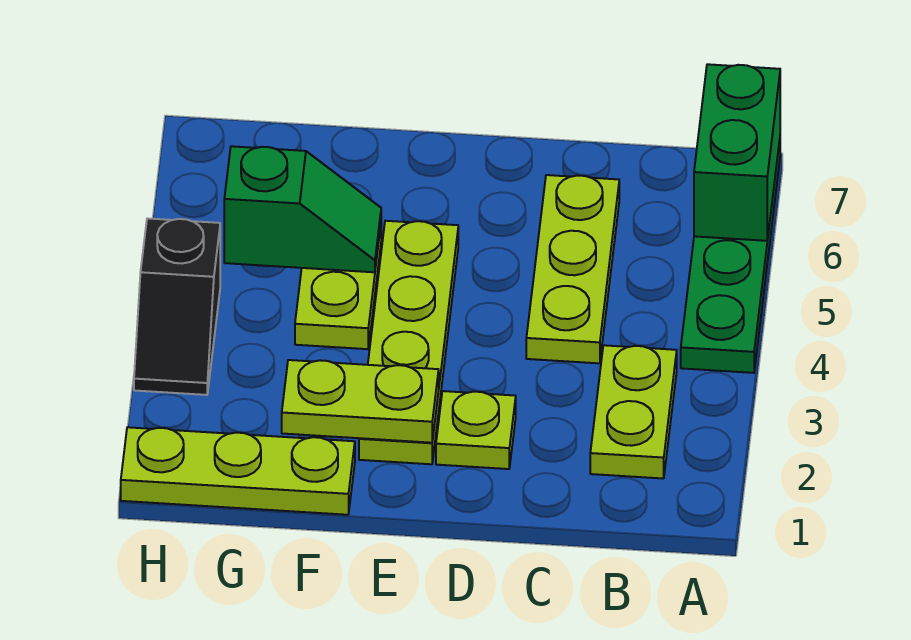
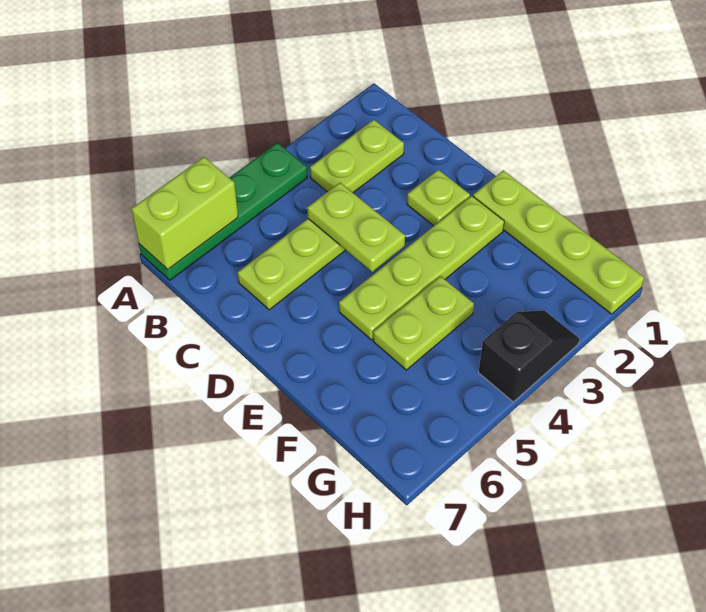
green 1x2 brick [694,64,780,241] -> lime 1x2 brick [131,157,238,269]
lime 1x2 plate [282,360,439,443] -> lime 1x2 plate moved to [307,183,405,272]
lime 1x3 plate [121,427,355,515] -> lime 1x4 plate [473,171,644,314]
green 1x2 slope [224,146,381,272] -> none

